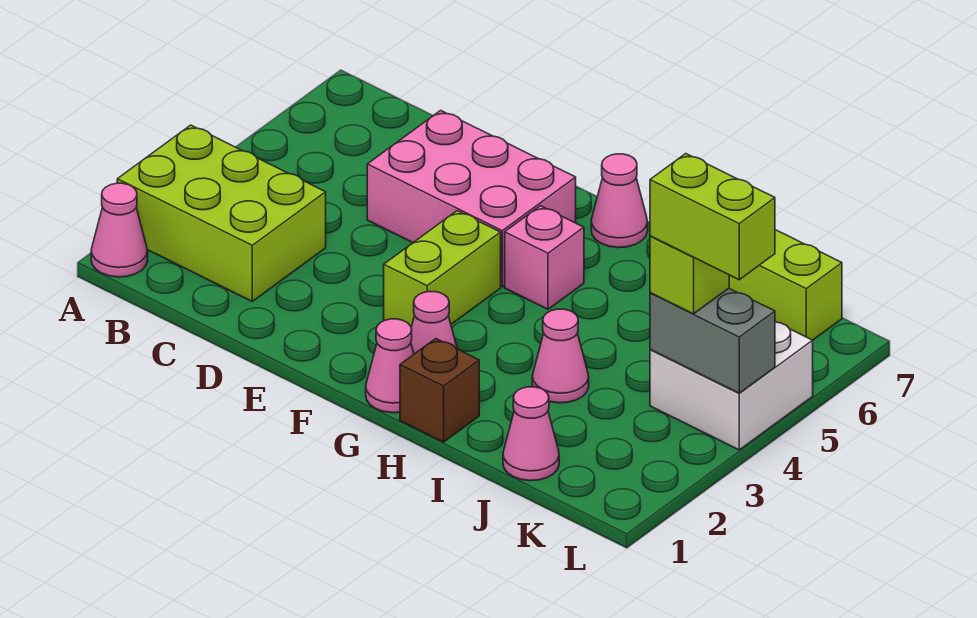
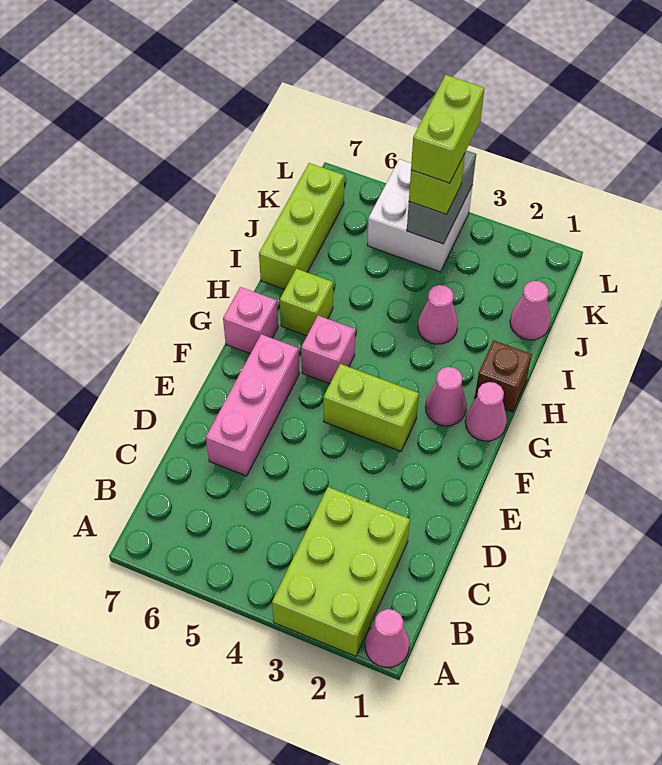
pink 2x3 brick [367,110,576,287] -> pink 1x3 brick [206,334,299,476]
pink 1x1 cone [591,154,648,248] -> pink 1x1 brick [223,287,278,354]
none -> lime 1x1 brick [280,269,333,336]

